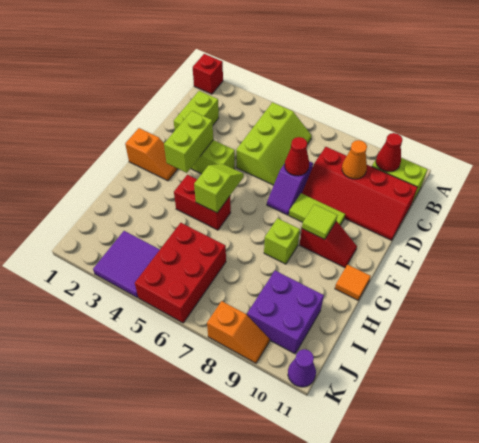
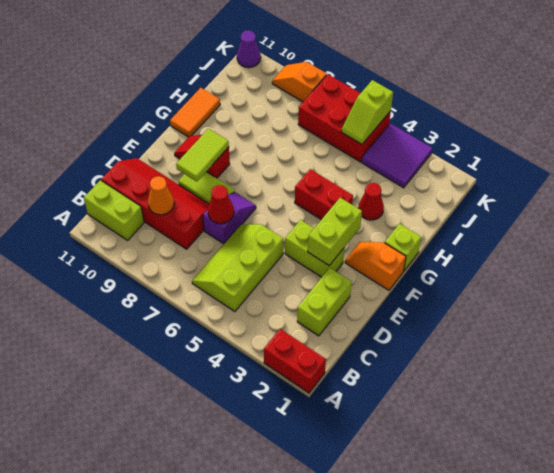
red 1x1 brick [193,54,223,94] -> red 1x2 brick [264,329,326,393]
red 1x1 cone [376,133,403,172] -> red 1x1 cone moved to [358,183,384,220]
lime 1x2 slope [194,164,244,213] -> lime 1x2 slope moved to [341,80,393,144]
lime 1x1 tile [302,204,337,240] -> lime 1x2 tile [176,129,229,182]
lime 1x1 brick [264,218,300,264] -> lime 1x1 brick moved to [385,224,421,271]
orange 1x1 tile [335,264,370,300] -> orange 1x2 tile [170,88,220,137]
red 2x3 brick [135,223,226,323] -> red 2x3 brick turned to [298,74,391,162]
purple 2x2 brick [247,270,324,354] -> none

